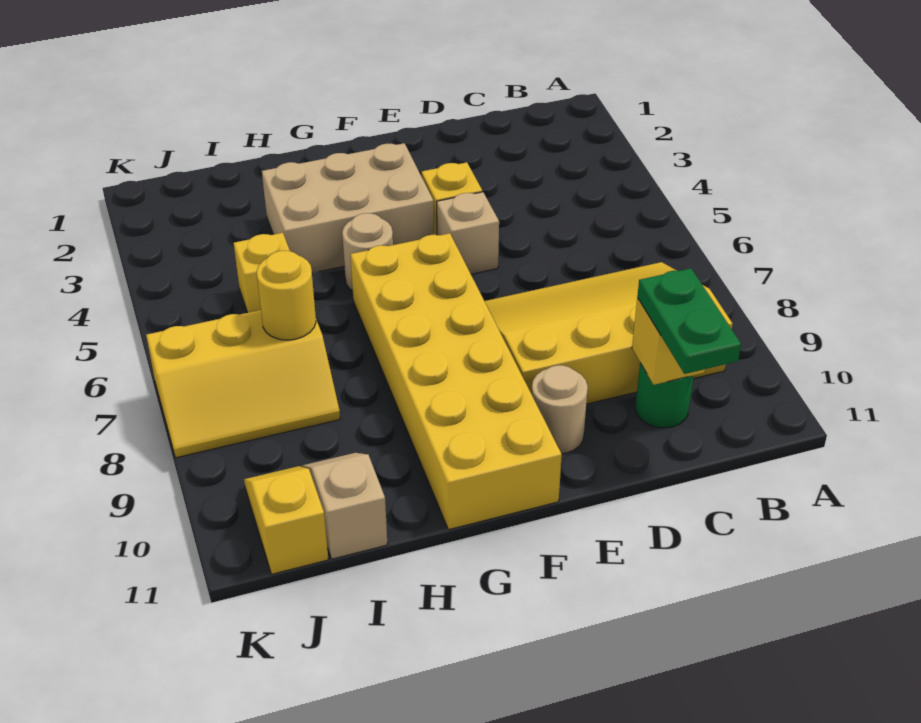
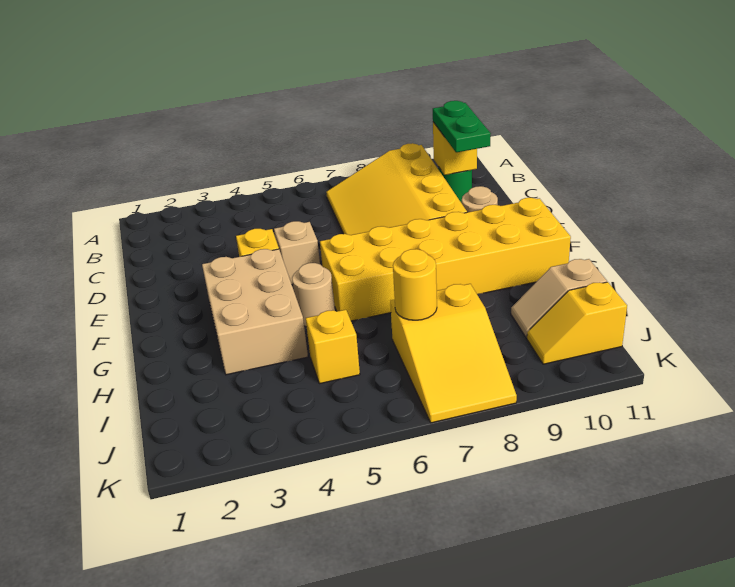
green 1x2 plate [637,268,741,374] -> green 1x2 plate turned to [433,101,491,152]
yellow 2x3 slope [146,310,340,458] -> yellow 2x3 slope turned to [390,284,517,423]

